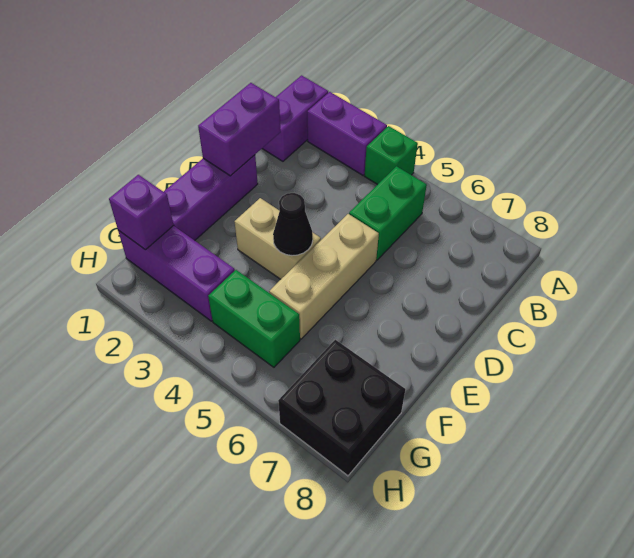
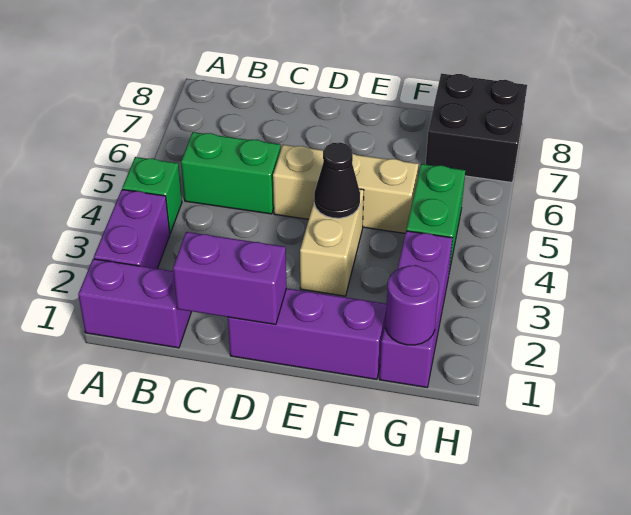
purple 1x1 brick [109,175,173,250] -> purple 1x1 round brick [386,265,439,345]

